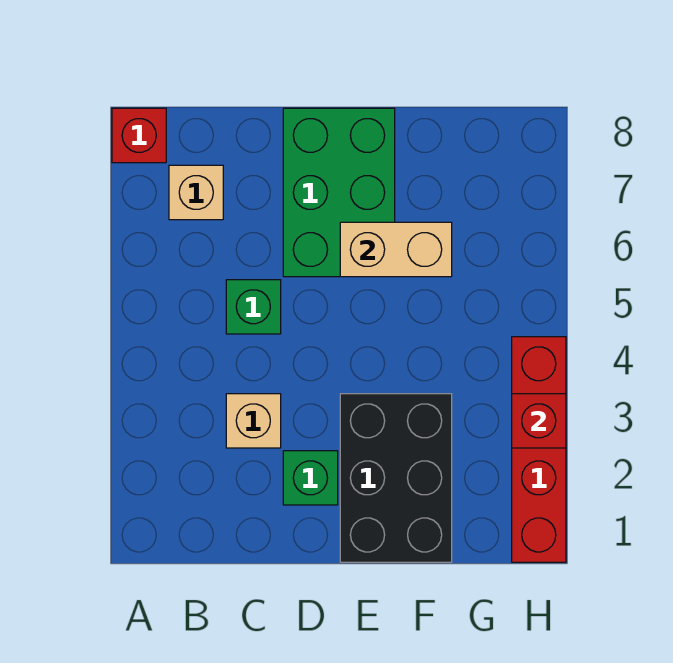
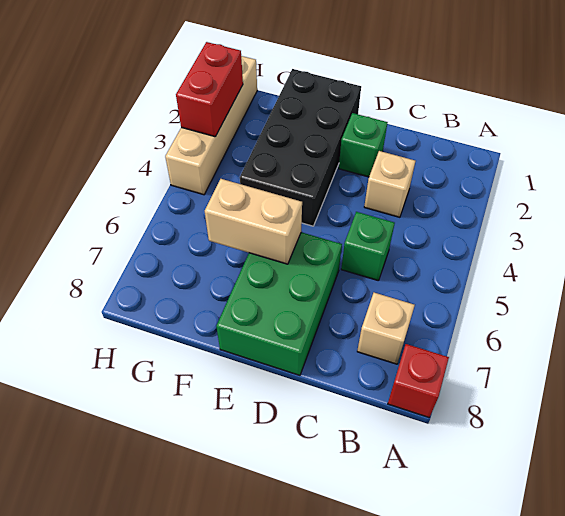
black 2x3 brick [340,394,452,562] -> black 2x4 brick [240,69,361,226]
red 1x4 brick [512,337,566,562] -> tan 1x4 brick [165,56,257,195]
red 1x1 brick [512,394,566,448] -> red 1x2 brick [176,42,243,137]

